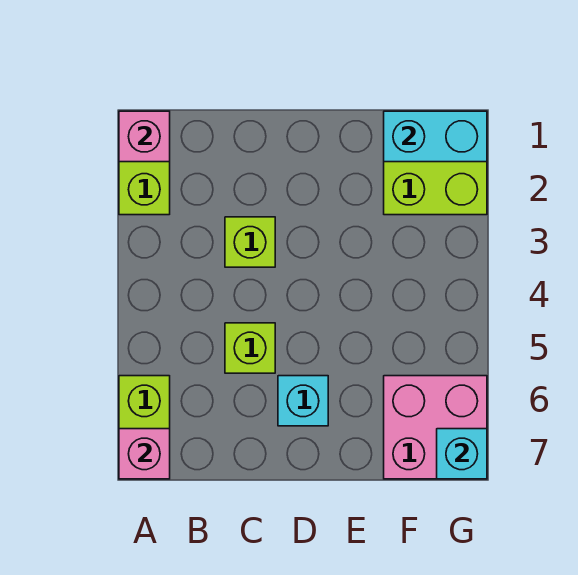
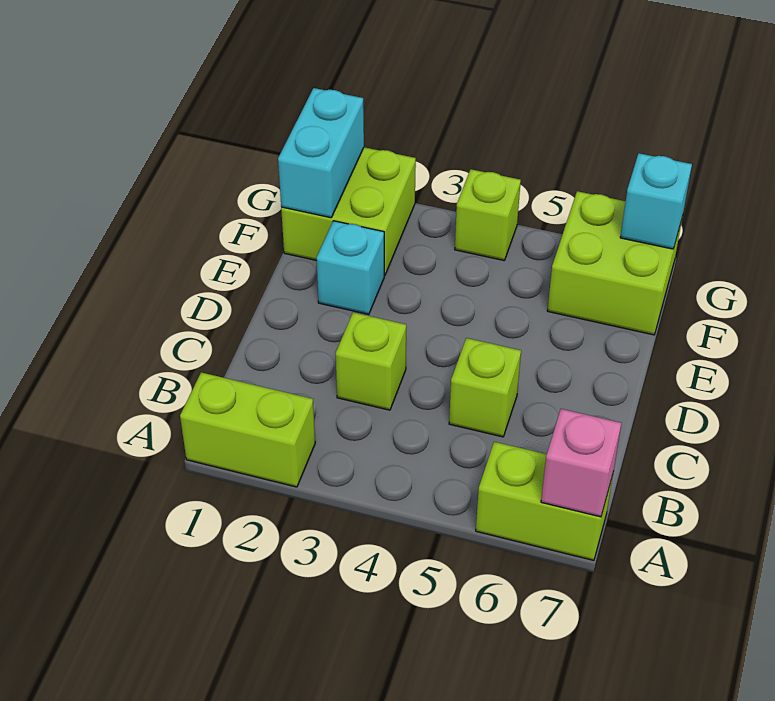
pink 1x1 brick [119,111,170,162] -> none
cyan 1x1 brick [278,376,328,426] -> cyan 1x1 brick moved to [316,221,384,314]
pink 2x2 brick [384,376,487,479] -> lime 2x2 brick [547,191,683,335]
none -> lime 1x1 brick [455,169,521,260]

